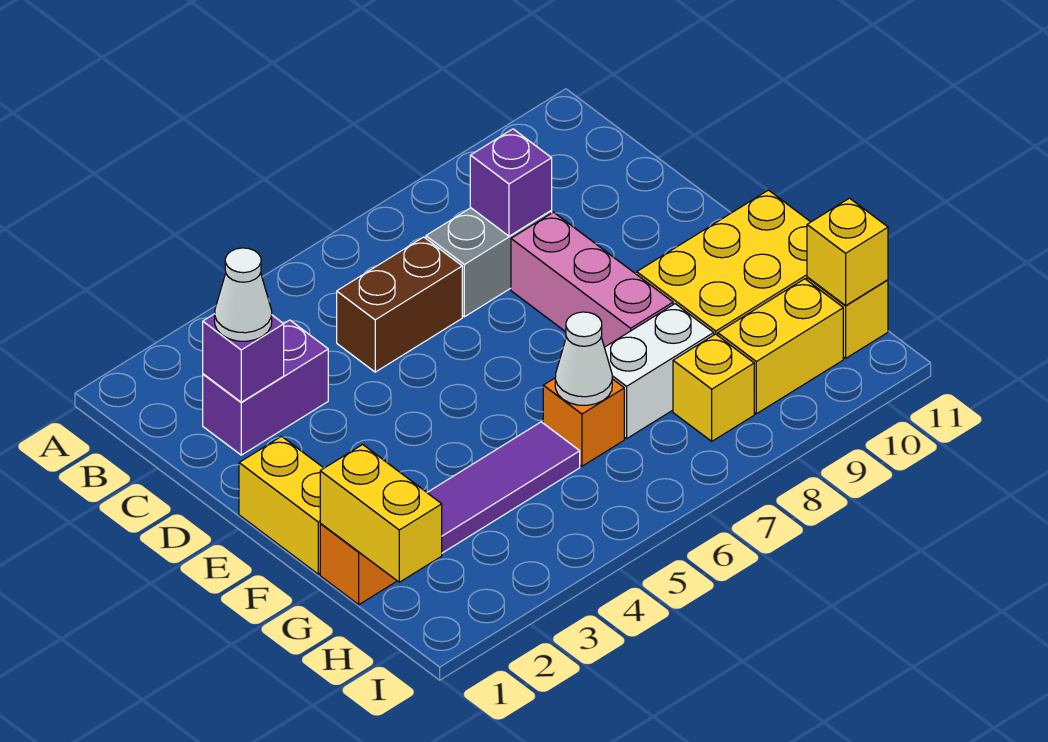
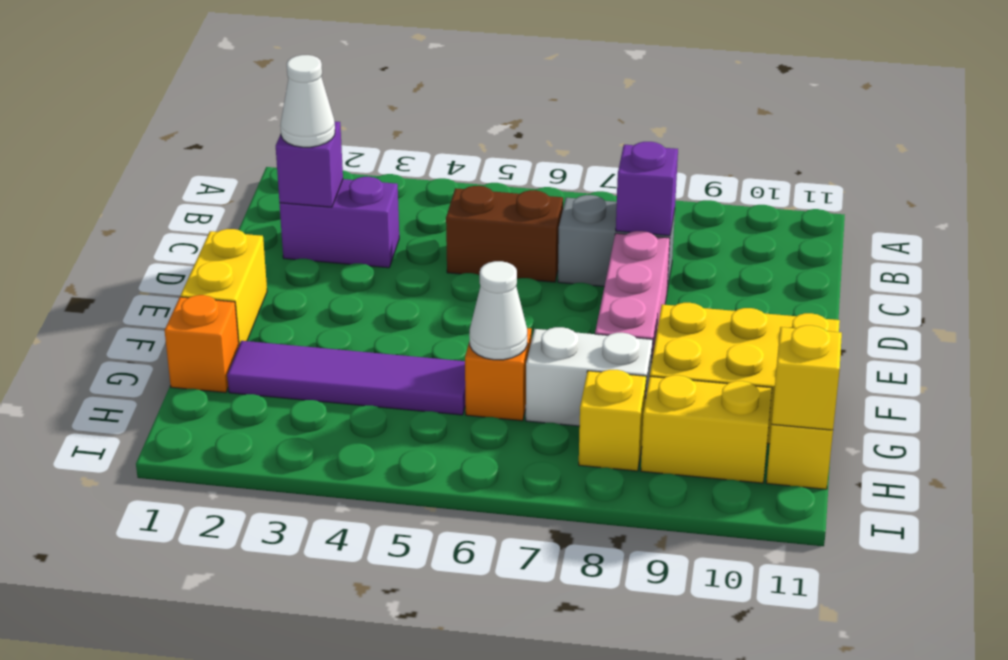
yellow 1x2 brick [320,444,442,582] -> none

